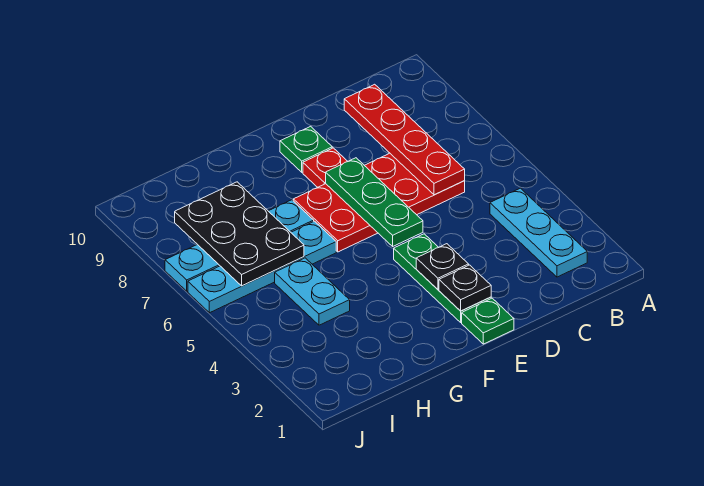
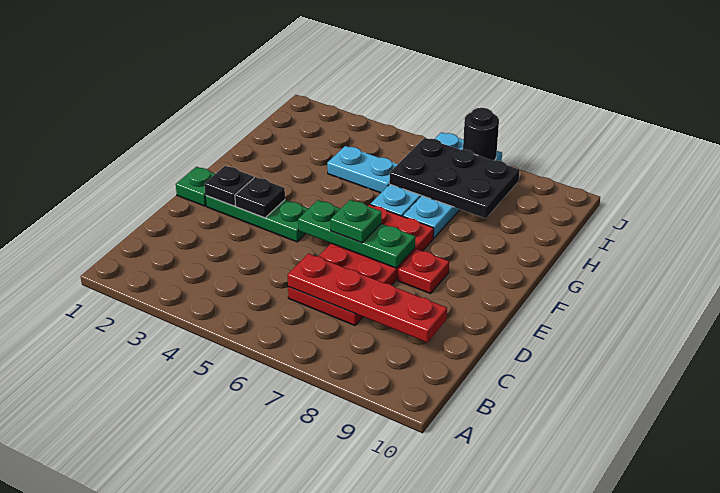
cyan 1x3 plate [490,188,587,277] -> none
green 1x1 plate [280,126,332,172] -> green 1x1 plate moved to [330,200,382,243]
none -> black 1x1 round brick [463,108,499,161]

